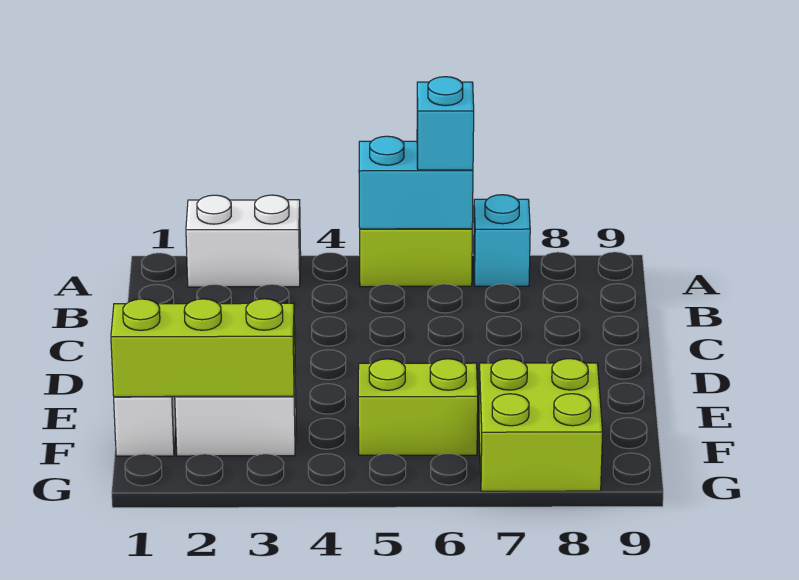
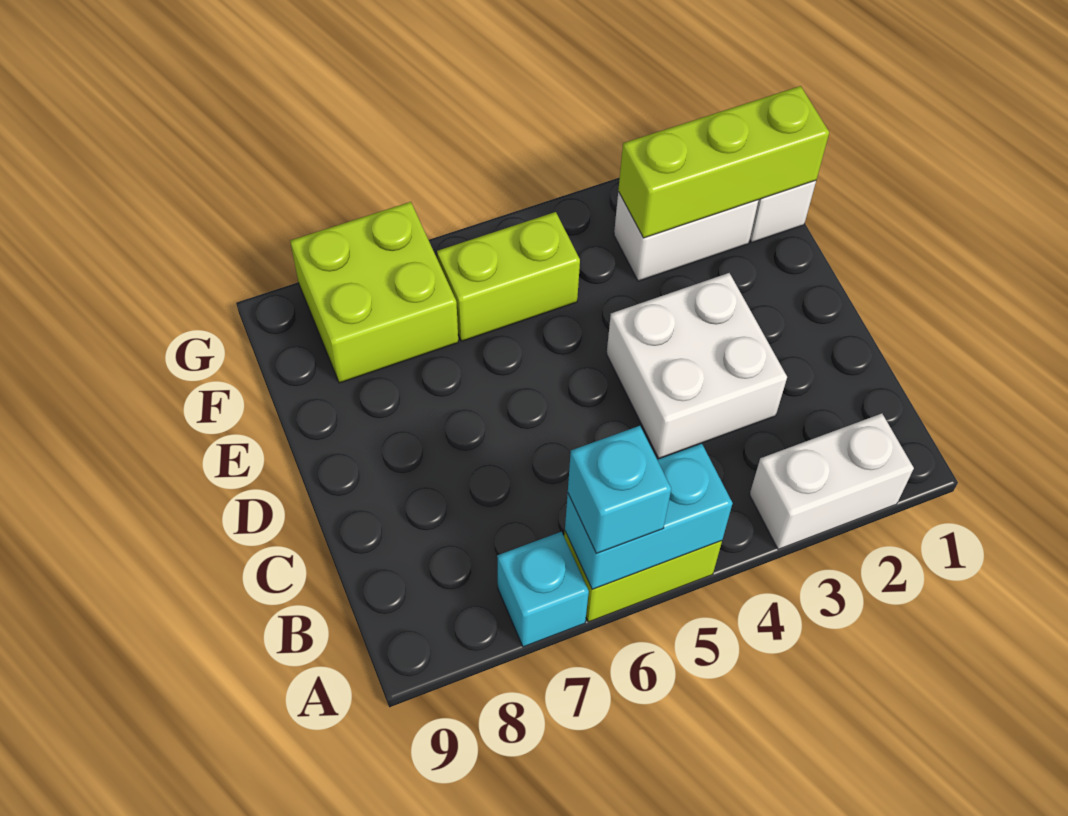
none -> white 2x2 brick [607,273,787,458]

